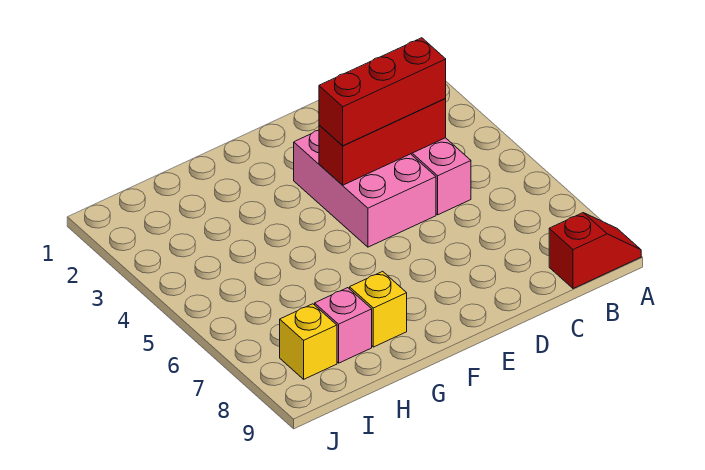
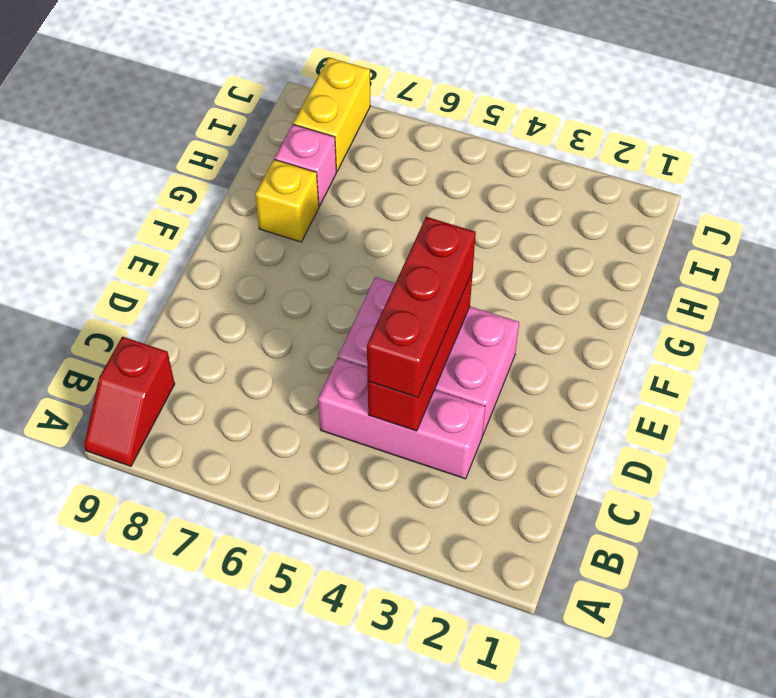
yellow 1x1 brick [280,304,337,379] -> yellow 1x2 brick [293,58,370,171]

